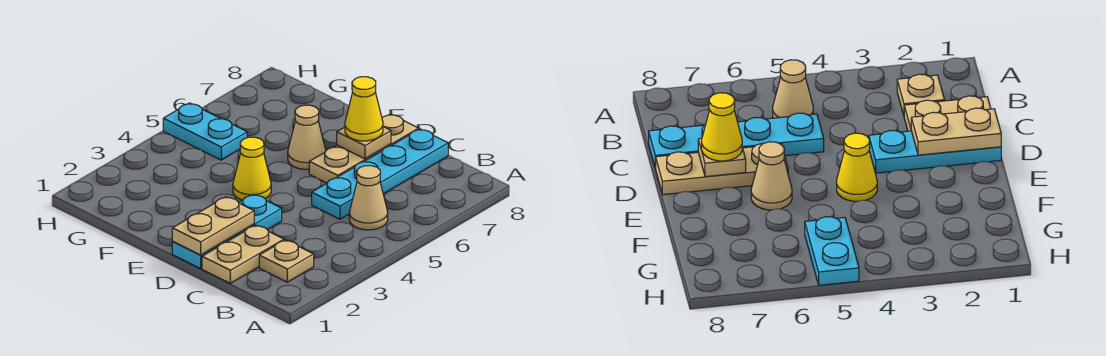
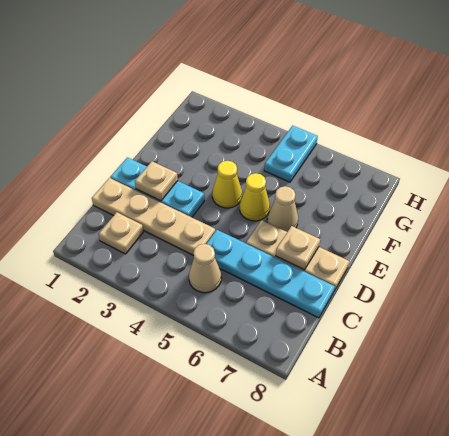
tan 1x2 plate [202,225,284,283] -> tan 1x4 plate [92,178,215,256]
tan 1x2 plate [172,197,254,255] -> tan 1x1 plate [135,161,178,201]
yellow 1x1 cone [345,77,383,141] -> yellow 1x1 cone moved to [240,173,270,221]

